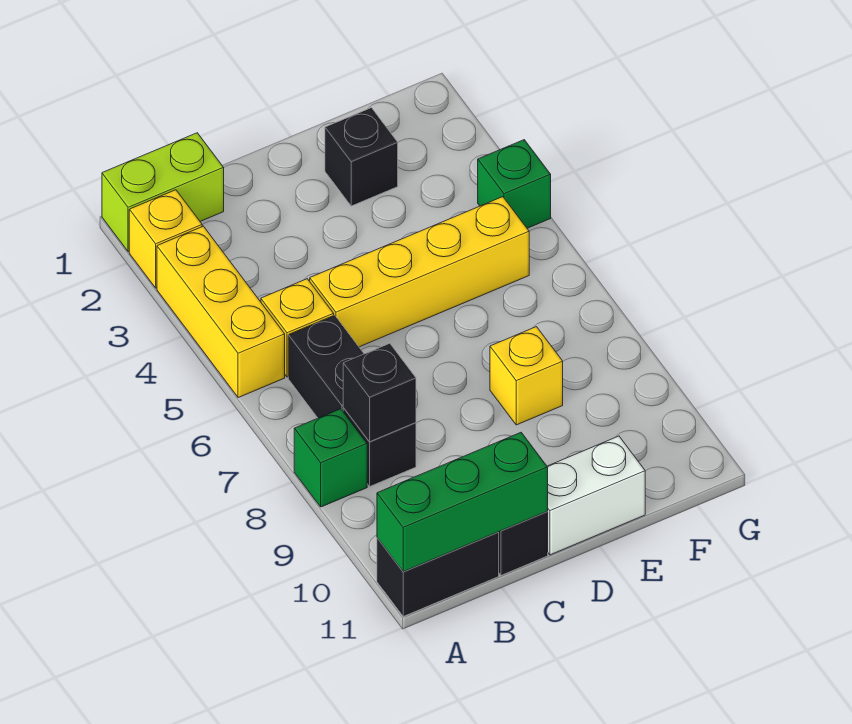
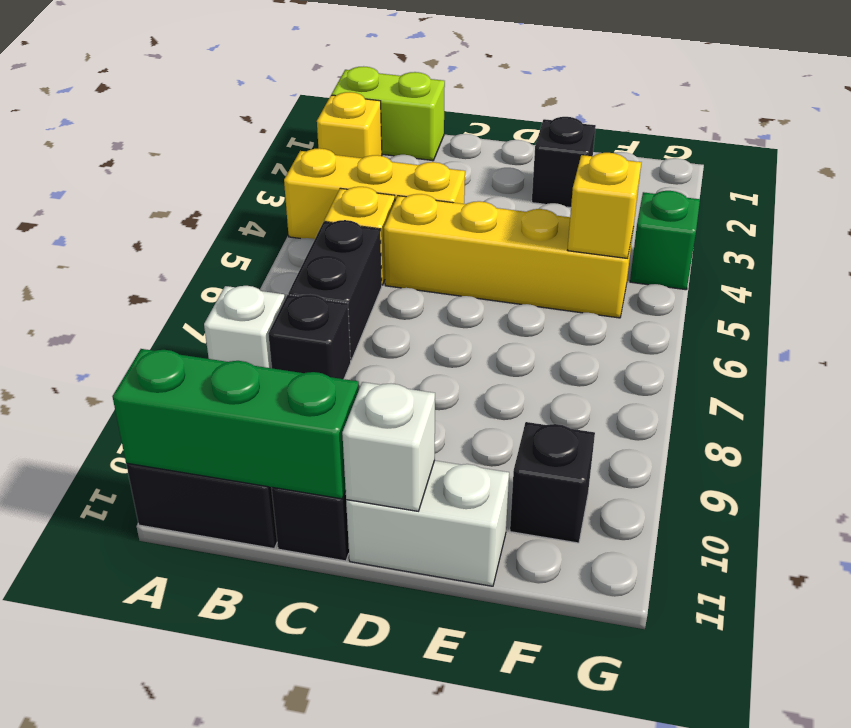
yellow 1x3 brick [157,226,285,398] -> yellow 1x3 brick turned to [284,148,465,239]
green 1x1 brick [294,409,367,507] -> white 1x1 brick [204,286,285,368]
black 1x1 brick [343,343,416,442] -> black 1x1 brick moved to [510,422,595,543]
none -> white 1x1 brick [342,382,435,511]
yellow 1x1 brick [490,327,563,425] -> yellow 1x1 brick moved to [568,153,641,259]

